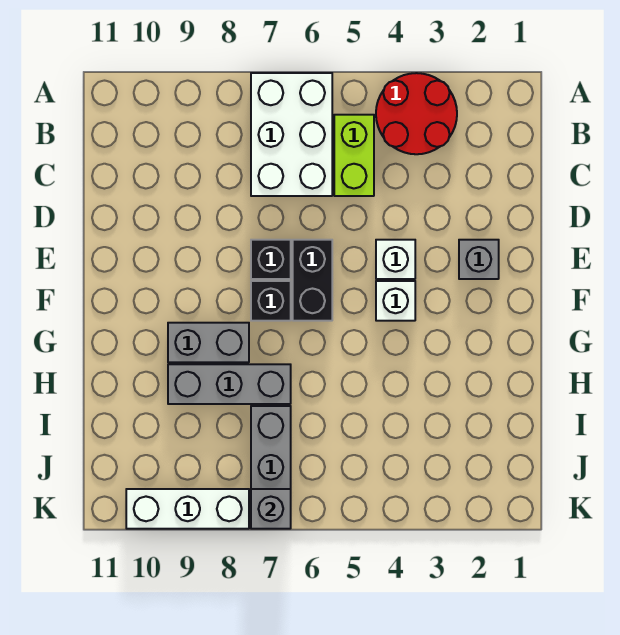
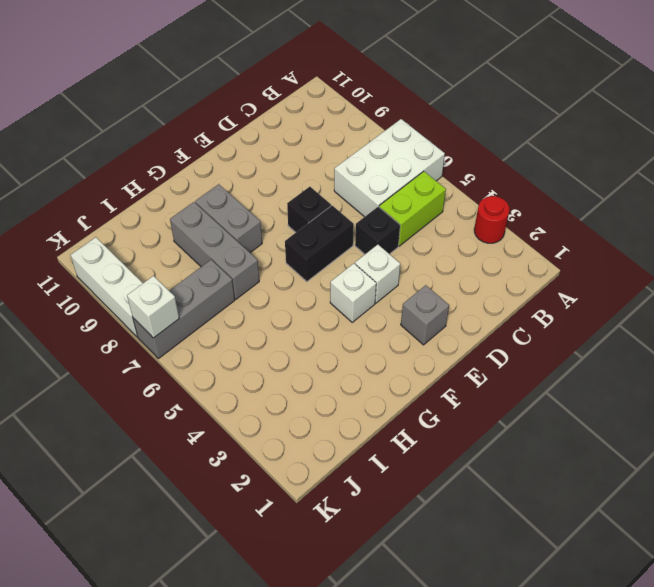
red 2x2 round brick [376,73,457,154] -> red 1x1 round brick [474,196,509,243]
black 1x1 brick [251,281,291,321] -> black 1x1 brick moved to [355,207,400,254]
grey 1x1 brick [251,489,291,529] -> white 1x1 brick [127,276,179,338]

